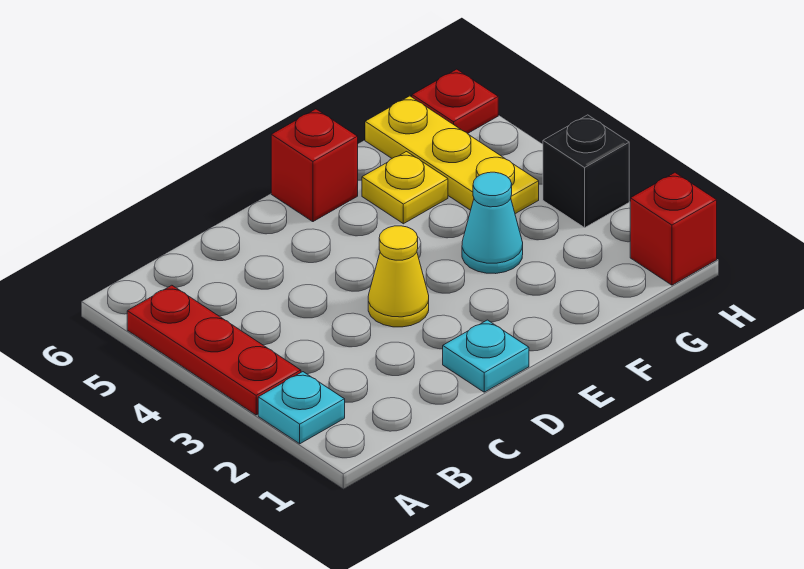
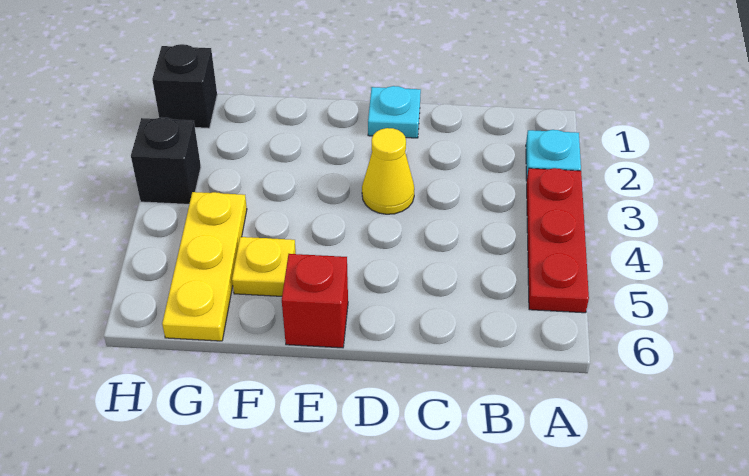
cyan 1x1 cone [462,172,523,274] -> none
red 1x1 brick [630,173,717,285] -> black 1x1 brick [152,44,217,128]
red 1x1 plate [412,69,498,134] -> none

